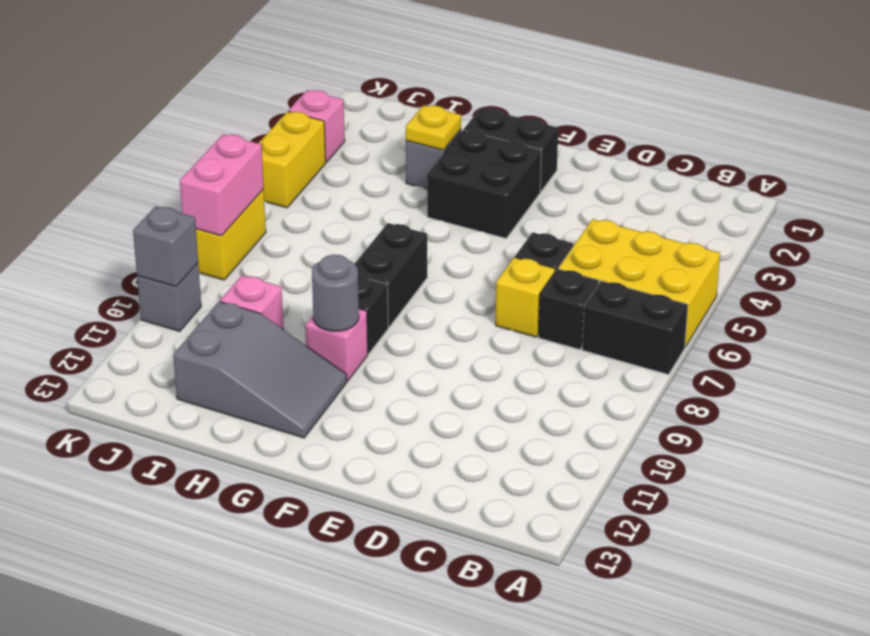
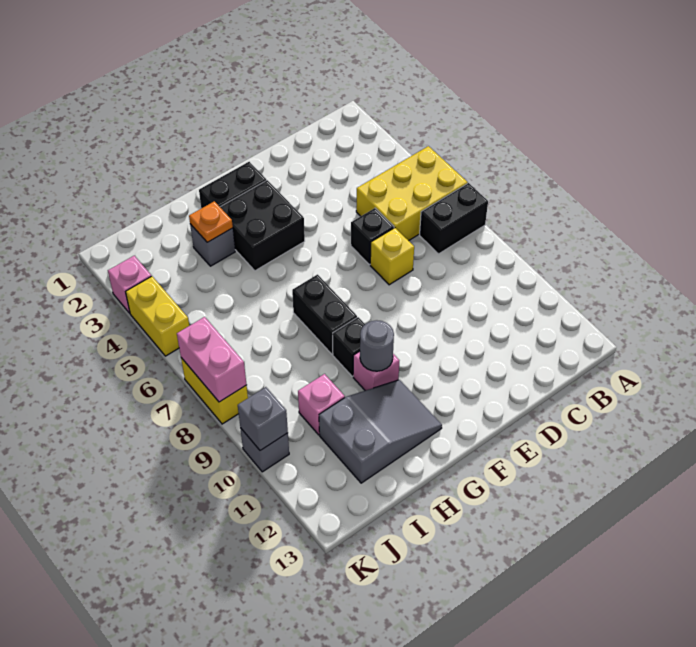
black 1x1 brick [539,269,599,349] -> none
yellow 1x1 plate [406,105,461,150] -> orange 1x1 plate [189,201,233,242]

